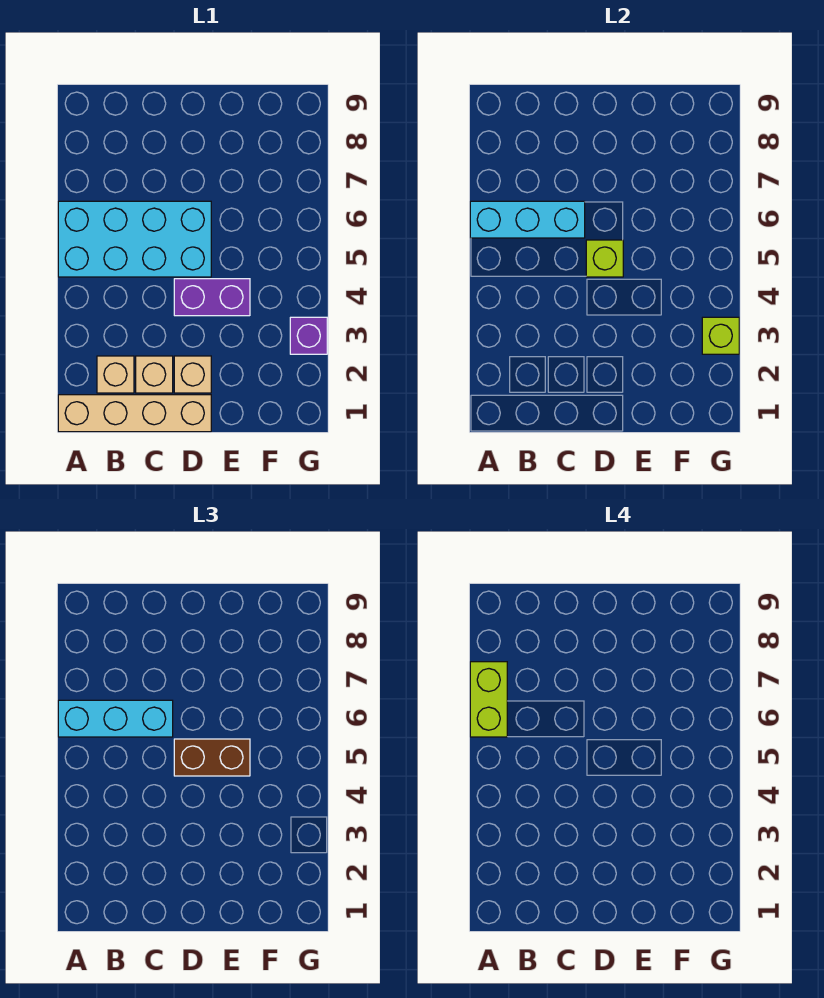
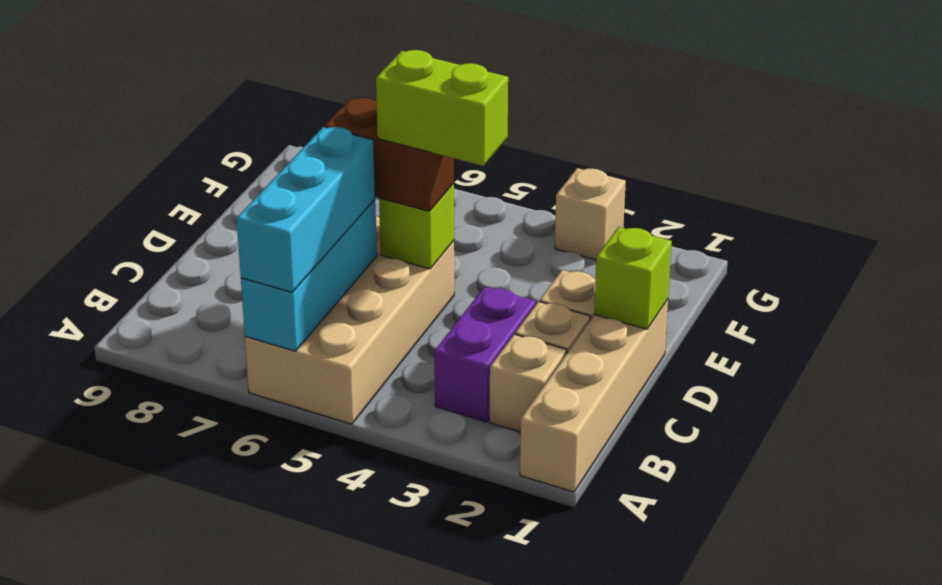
cyan 2x4 brick [58,201,211,277] -> tan 2x4 brick [245,216,454,424]
lime 1x2 brick [470,662,507,737] -> lime 1x2 brick moved to [376,50,508,166]
purple 1x2 brick [174,279,250,316] -> purple 1x2 brick moved to [435,287,536,422]
brown 1x2 brick [174,739,250,776] -> brown 1x2 brick turned to [325,98,454,211]
purple 1x1 brick [290,317,327,354] -> tan 1x1 brick [555,168,626,260]
lime 1x1 brick [702,317,739,354] -> lime 1x1 brick moved to [594,227,672,329]

